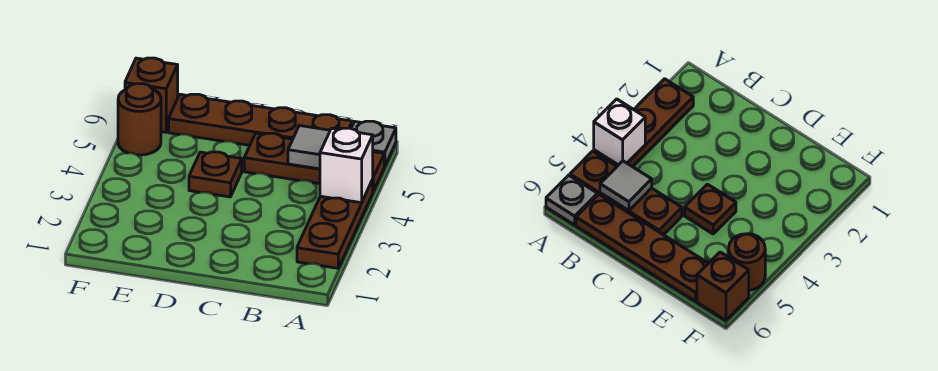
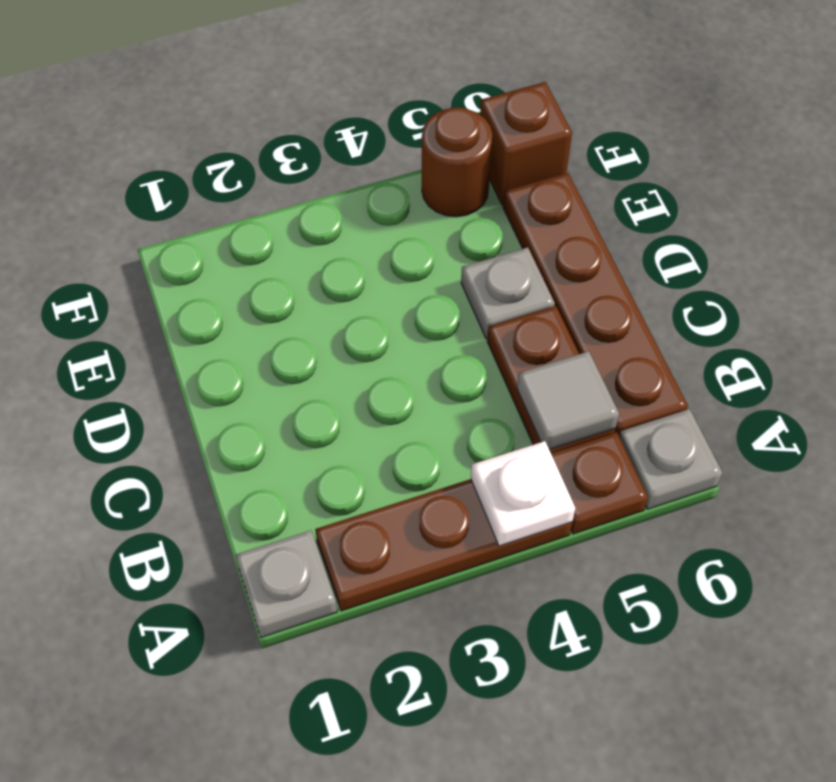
none -> grey 1x1 plate [235,531,337,638]
white 1x1 brick [320,128,373,203] -> white 1x1 plate [471,441,575,546]
brown 1x1 plate [189,152,242,197] -> none
none -> grey 1x1 plate [461,248,555,339]

